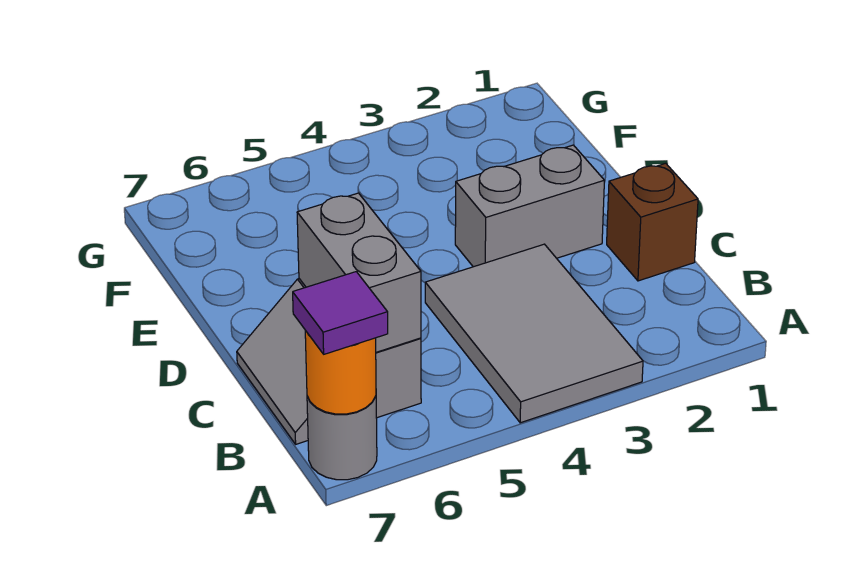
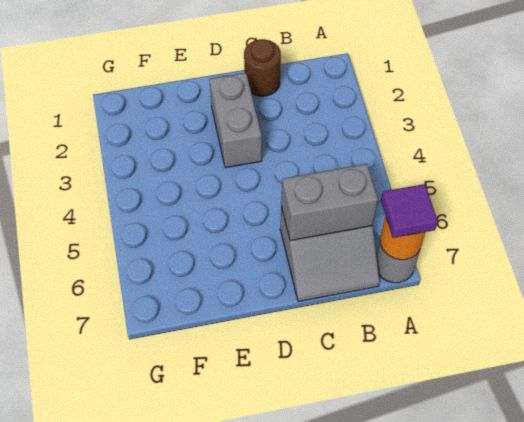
grey 2x3 tile [425,244,643,423] -> none
brown 1x1 brick [607,163,698,281] -> brown 1x1 round brick [244,39,281,96]

